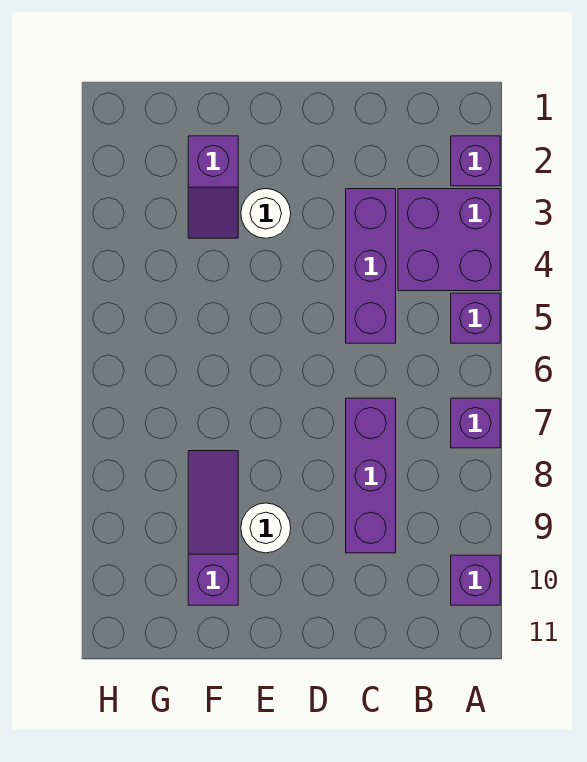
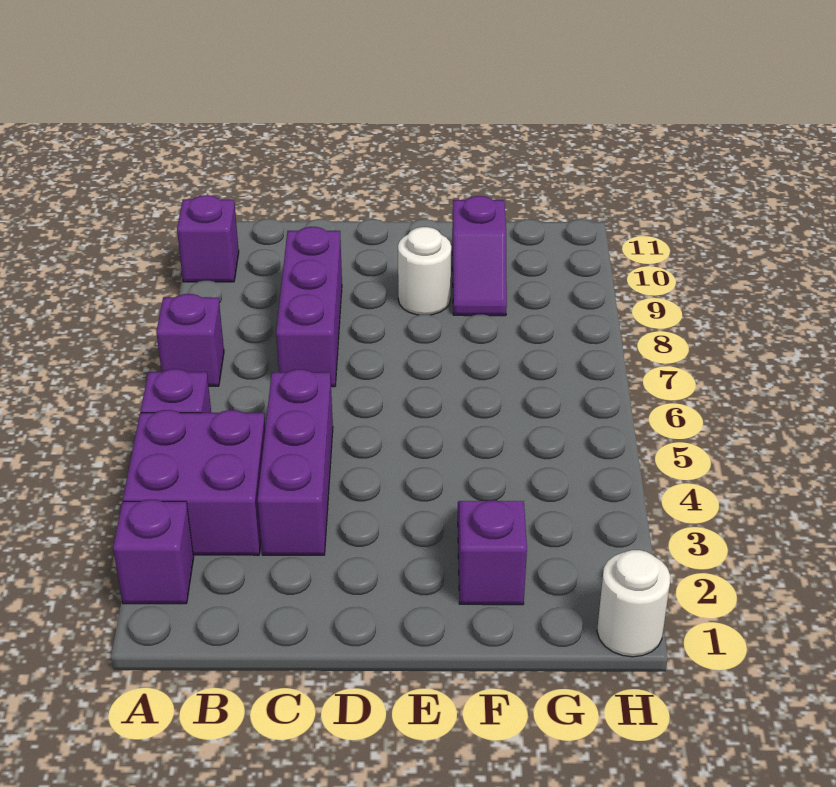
white 1x1 round brick [241,189,291,238] -> white 1x1 round brick moved to [597,550,670,657]
purple 1x3 slope [188,451,238,605] -> purple 1x2 slope [452,196,507,316]

